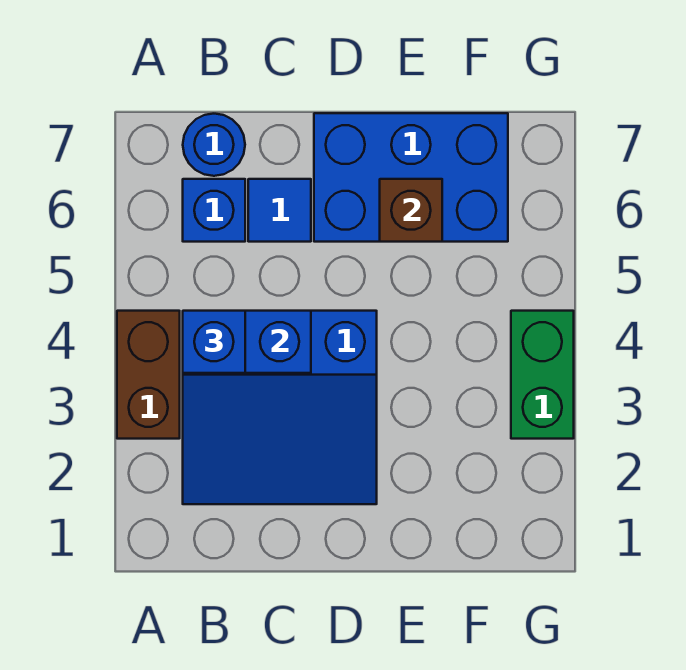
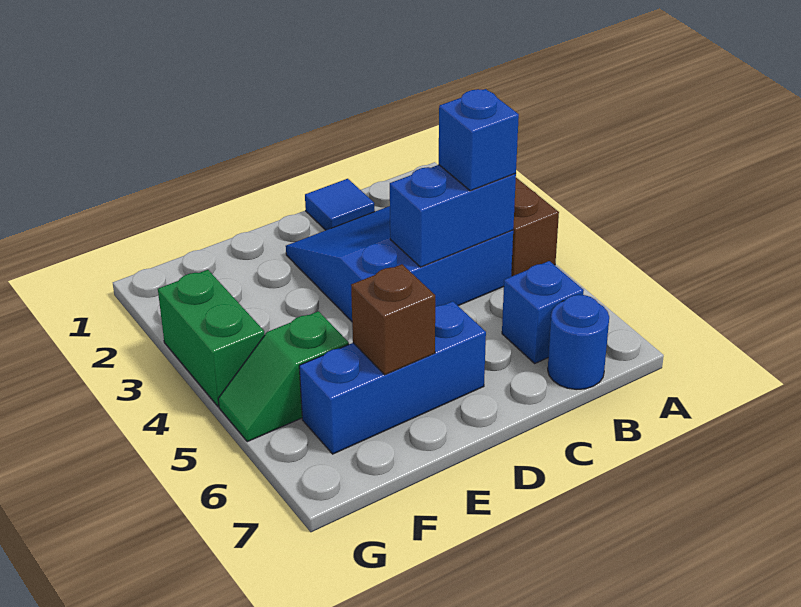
blue 1x1 tile [248,179,311,242] -> blue 1x1 tile moved to [305,179,375,230]
blue 2x3 brick [314,113,508,242] -> blue 1x3 brick [299,301,486,454]
none -> green 1x2 slope [218,311,349,442]

